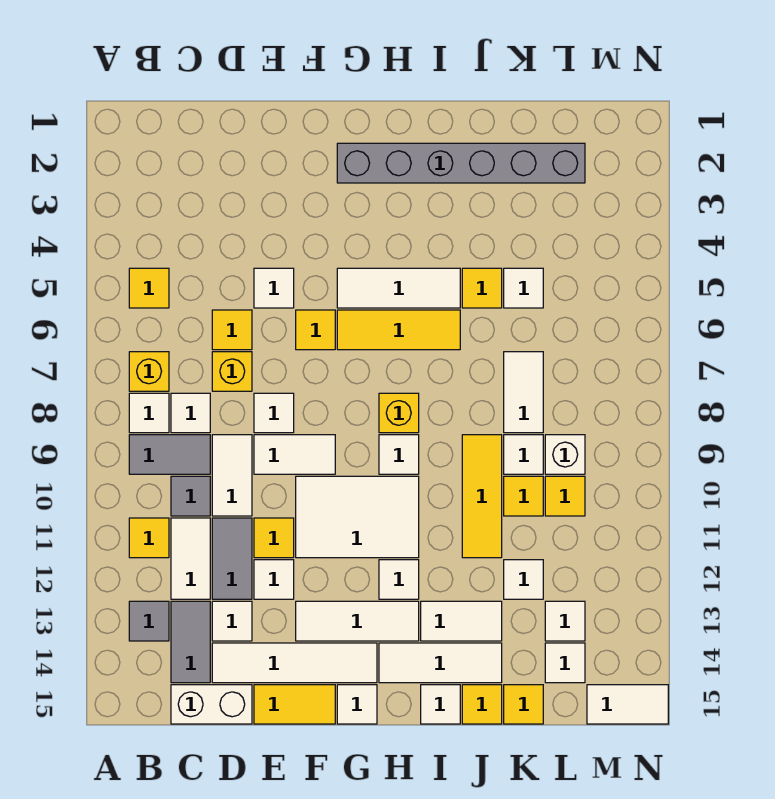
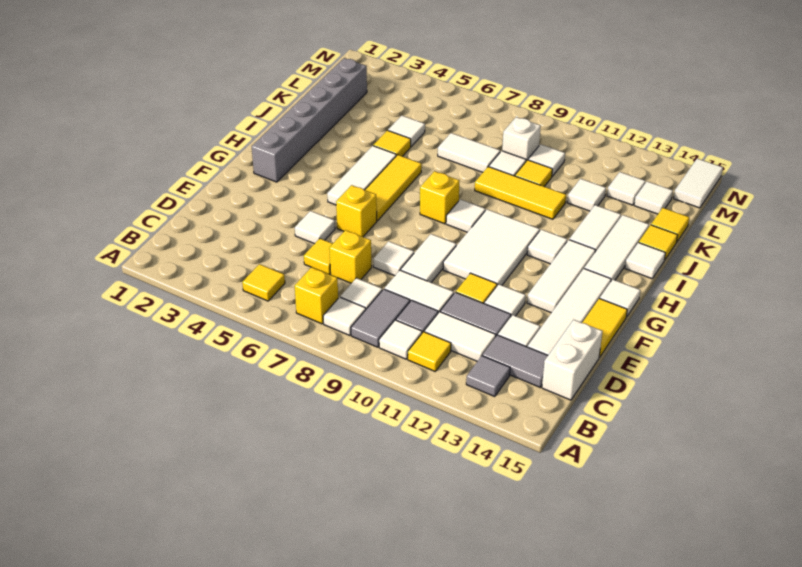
none -> white 1x1 tile [379,320,422,359]
yellow 1x1 tile [296,310,335,350] -> yellow 1x1 brick [336,185,377,237]
yellow 1x1 tile [545,476,585,516] -> white 1x1 tile [528,144,565,176]

